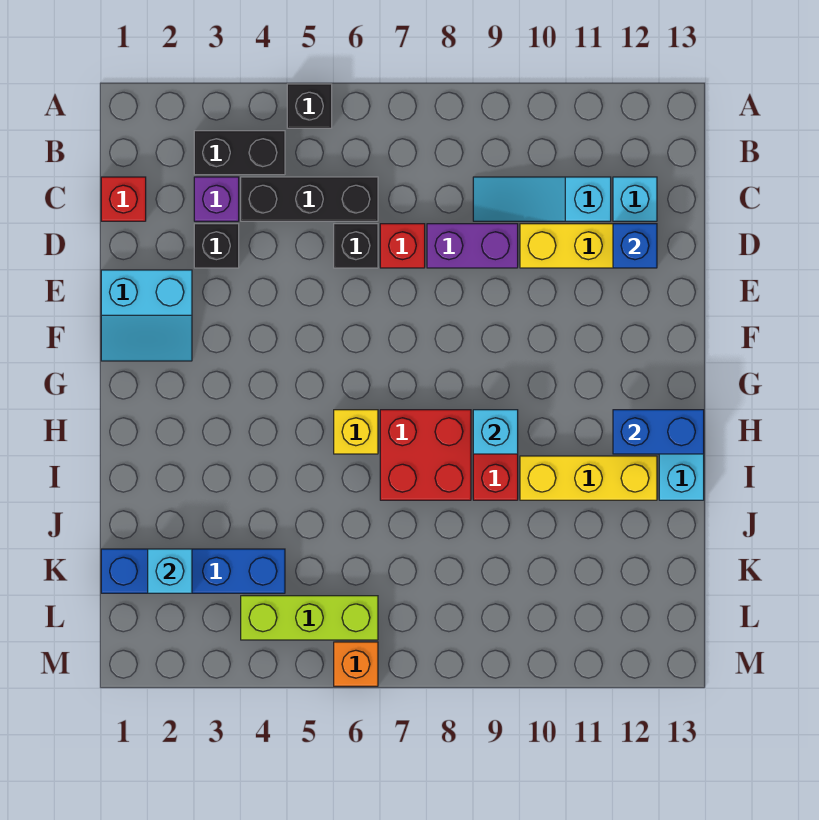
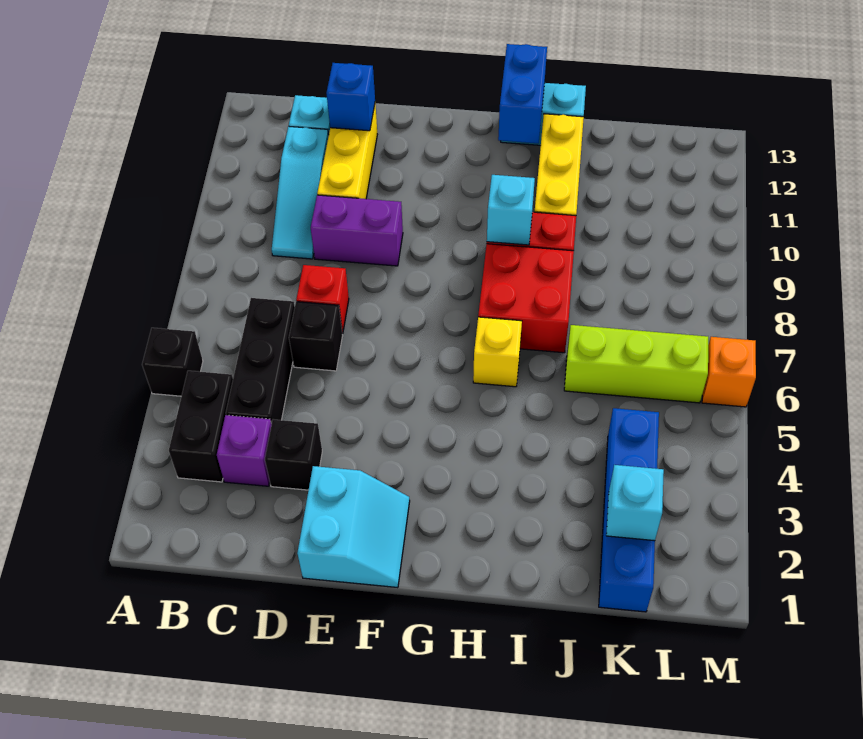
red 1x1 brick [101,177,146,221] -> none
purple 1x2 brick [427,224,518,268] -> purple 1x2 brick turned to [311,195,403,266]
lime 1x3 brick [241,596,378,640] -> lime 1x3 brick turned to [564,325,708,403]

